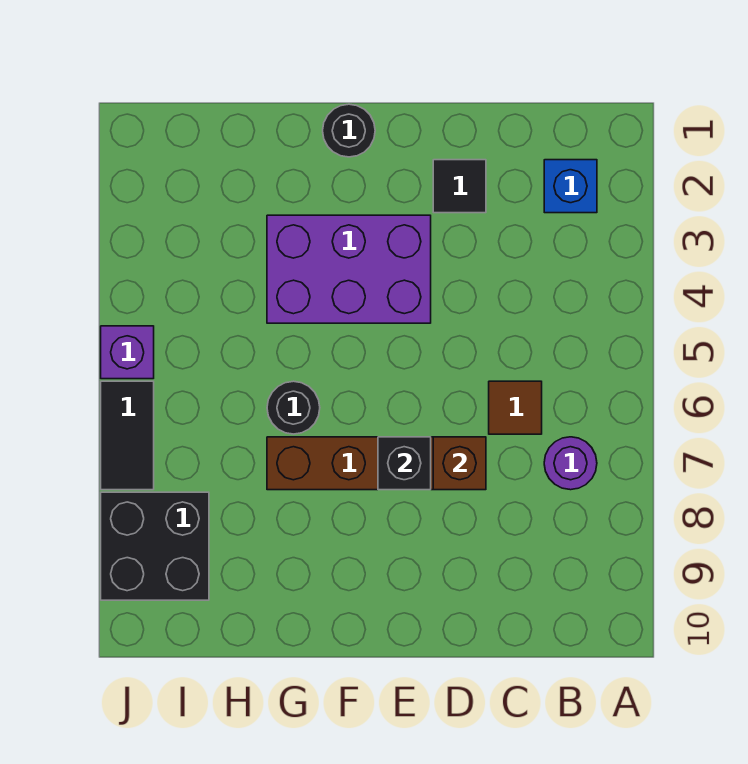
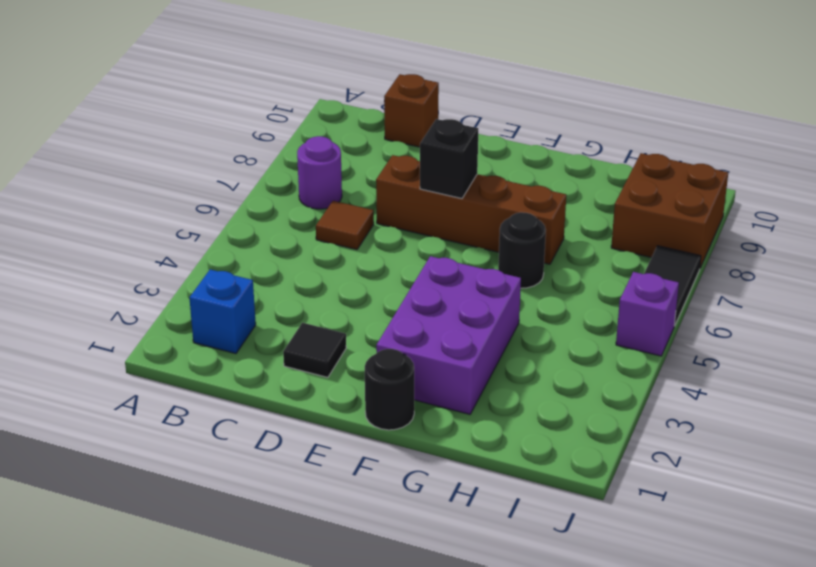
brown 1x1 brick [433,437,486,490] -> brown 1x1 brick moved to [384,74,439,147]
purple 2x3 brick [267,215,431,323] -> purple 2x3 brick turned to [376,256,521,414]
black 2x2 brick [101,492,209,600] -> brown 2x2 brick [611,153,728,267]

